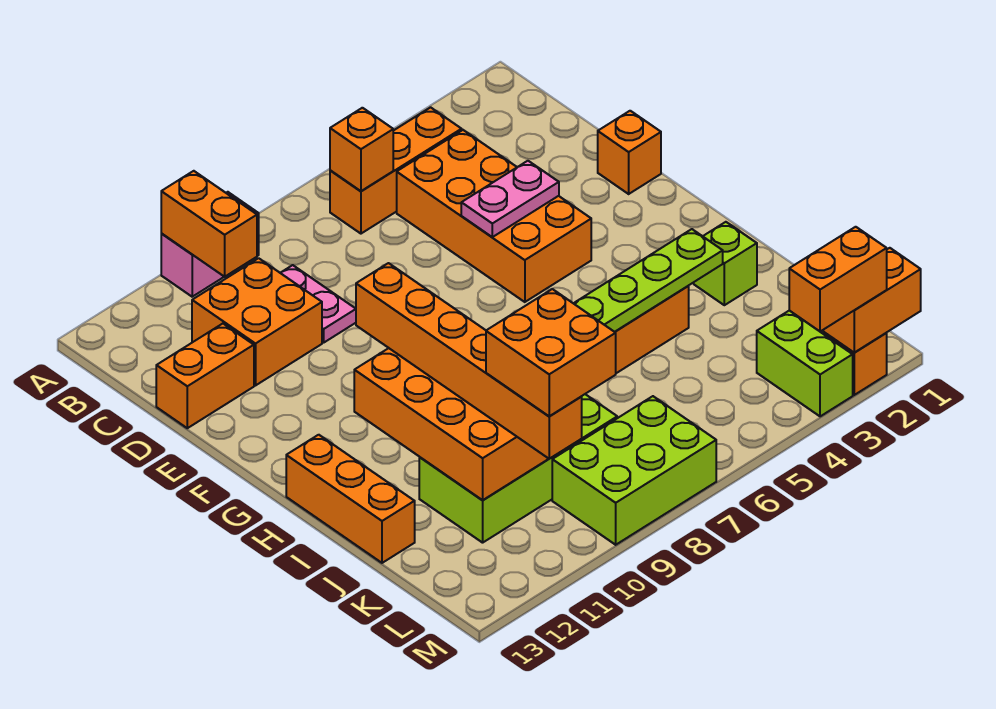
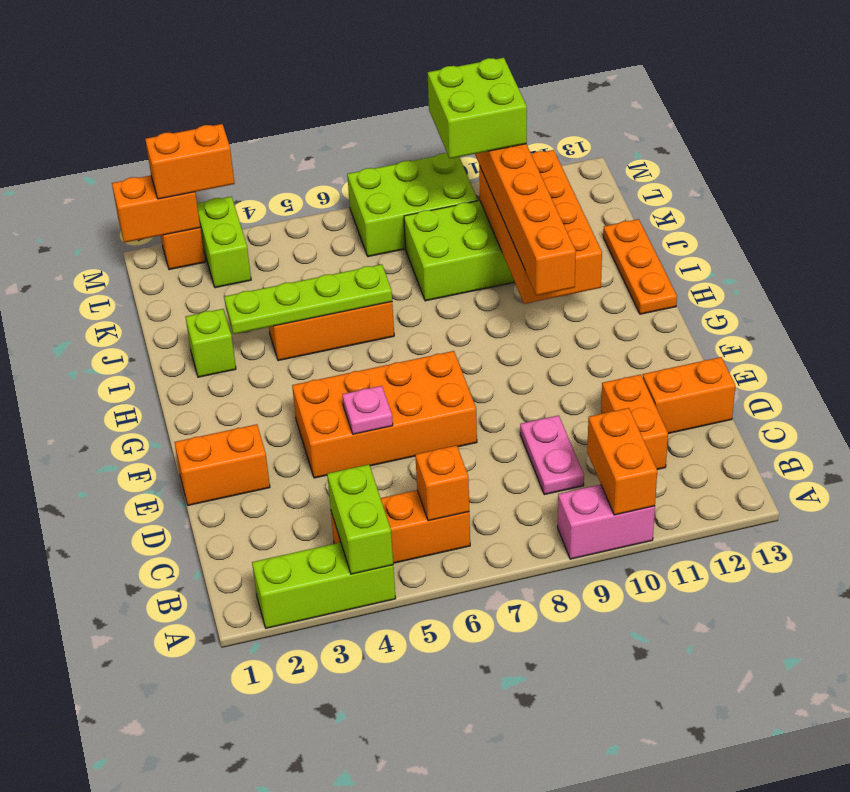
none -> lime 1x3 brick [252,542,396,628]
none -> lime 1x2 brick [327,464,393,574]
orange 2x4 brick [397,130,591,302] -> orange 2x4 brick turned to [292,351,477,478]
orange 2x2 brick [192,258,322,385] -> orange 1x2 brick [601,374,668,469]
orange 1x1 brick [598,111,661,194] -> orange 1x2 brick [174,424,270,505]
pink 1x2 plate [461,161,559,237] -> pink 1x1 plate [342,386,393,434]
orange 1x3 brick [286,435,415,563] -> orange 1x3 plate [603,219,677,314]
orange 2x2 brick [486,289,616,416] -> lime 2x2 brick [427,58,527,159]

